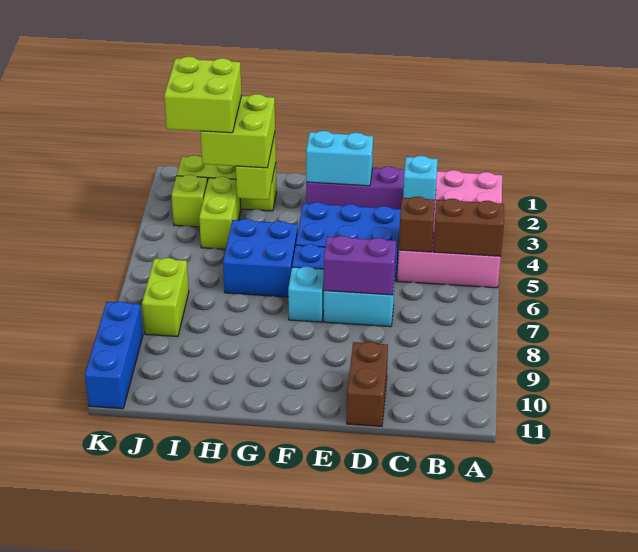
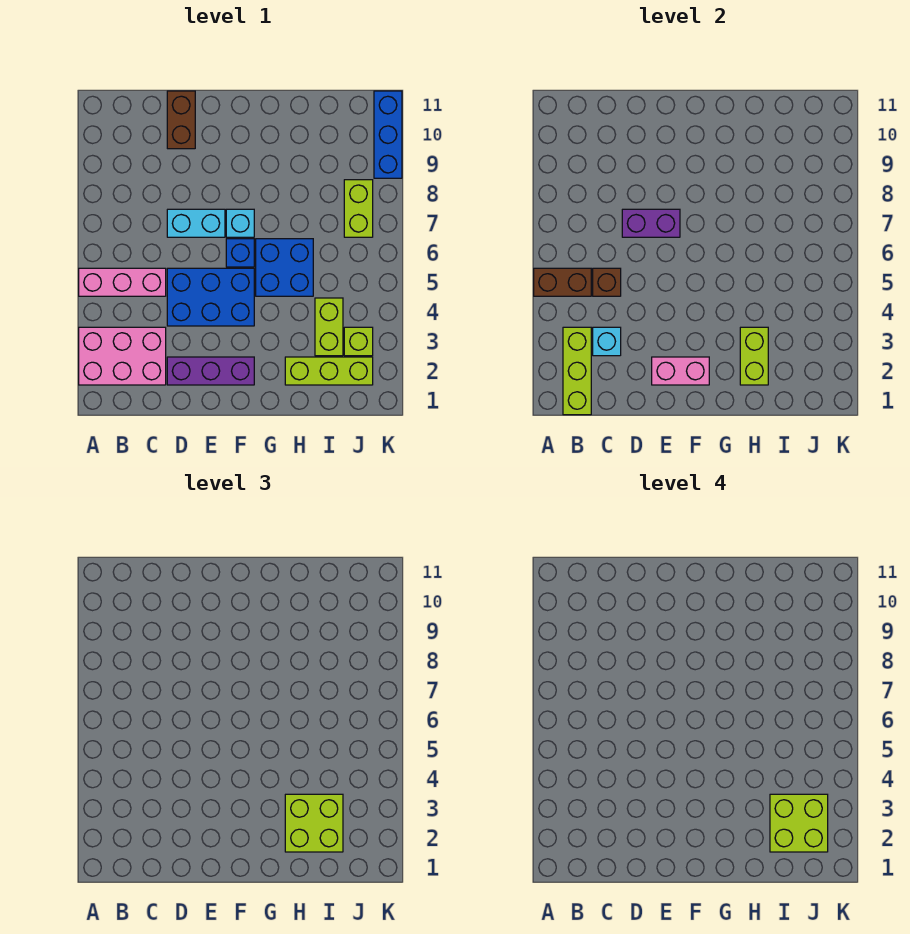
none -> lime 1x3 brick [563,327,591,415]
cyan 1x2 brick [306,131,373,186] -> pink 1x2 brick [652,357,709,385]

